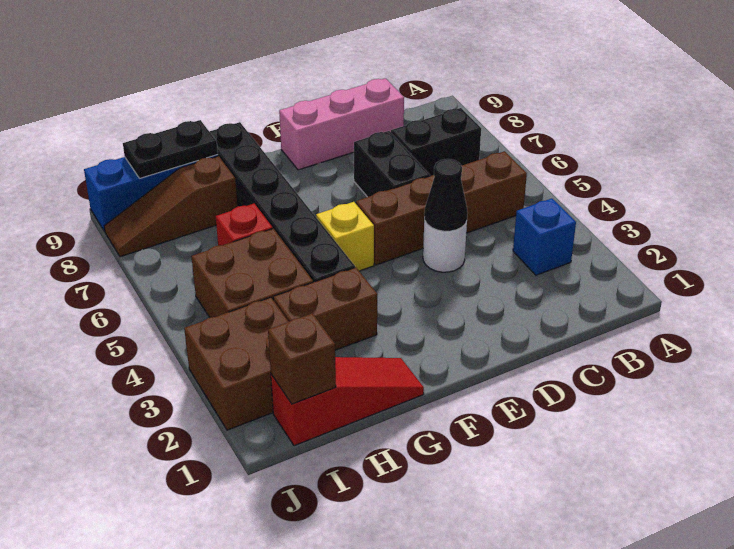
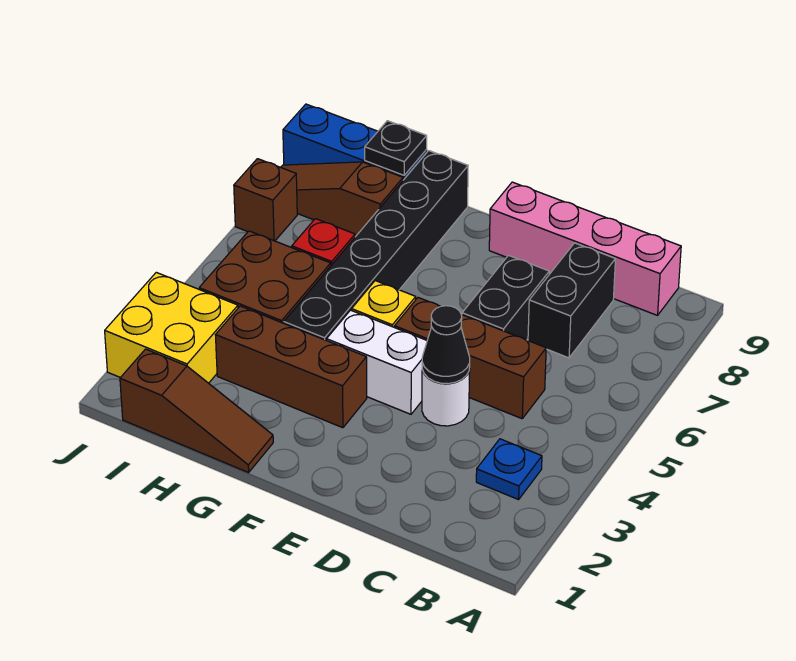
blue 1x1 brick [513,198,576,275] -> blue 1x1 plate [476,439,542,500]
brown 1x4 brick [356,151,527,265] -> brown 1x3 brick [395,298,546,419]
black 1x2 brick [391,108,481,176] -> black 1x2 brick turned to [528,243,615,358]
pink 1x3 brick [279,78,404,170] -> pink 1x4 brick [489,182,681,315]
none -> white 1x2 brick [327,310,427,414]
red 1x3 slope [271,357,424,446] -> brown 1x3 slope [120,349,273,473]
brown 1x2 brick [273,267,377,350] -> brown 1x3 brick [216,306,367,428]
black 1x2 plate [123,120,218,178] -> black 1x1 plate [365,121,427,175]
brown 1x1 brick [268,313,336,404] -> brown 1x1 brick moved to [234,159,297,241]
brown 2x2 brick [184,297,289,430] -> yellow 2x2 brick [105,272,238,383]

